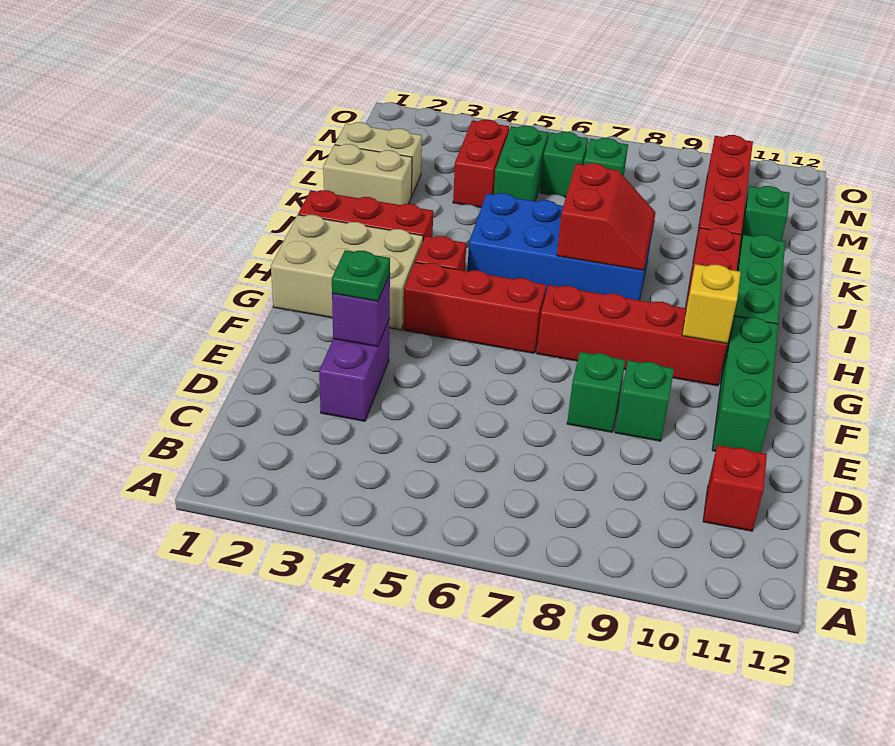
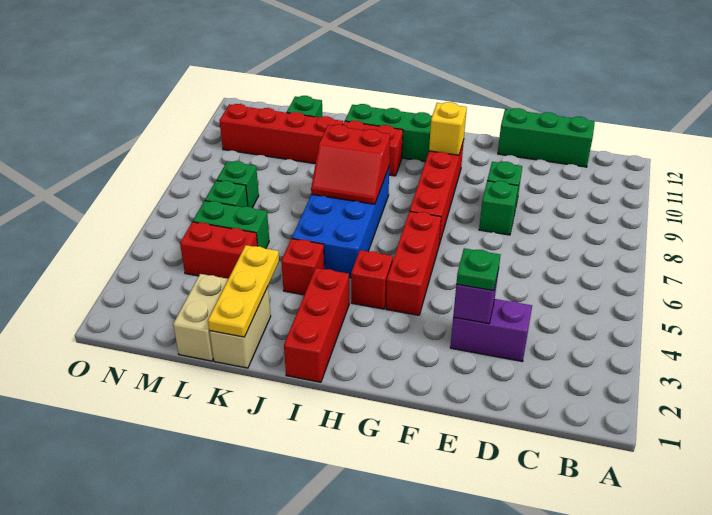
red 1x1 brick [703,445,767,531] -> red 1x1 brick moved to [281,239,324,295]
green 1x3 brick [712,316,778,453] -> green 1x3 brick moved to [498,108,595,167]
tan 2x3 brick [271,215,423,330] -> none
red 2x2 slope [557,163,656,270] -> red 2x2 slope turned to [311,125,390,204]
none -> yellow 1x3 plate [208,245,279,337]

